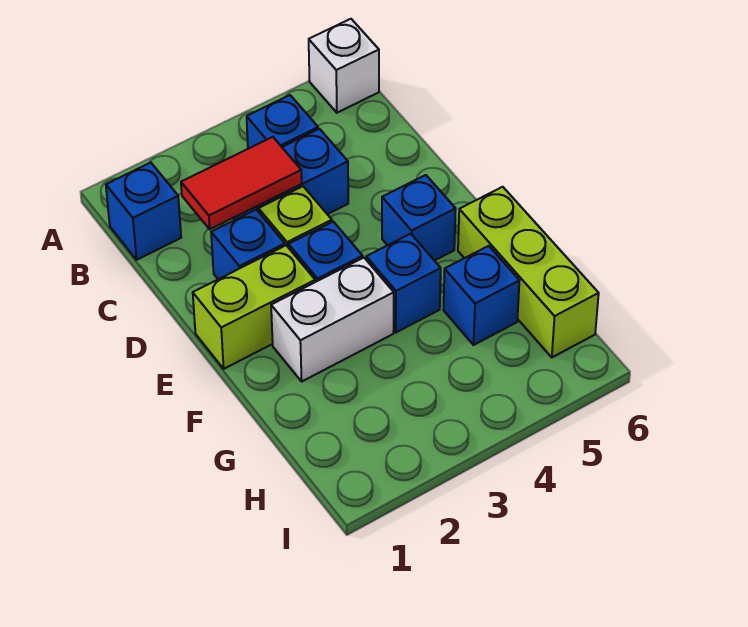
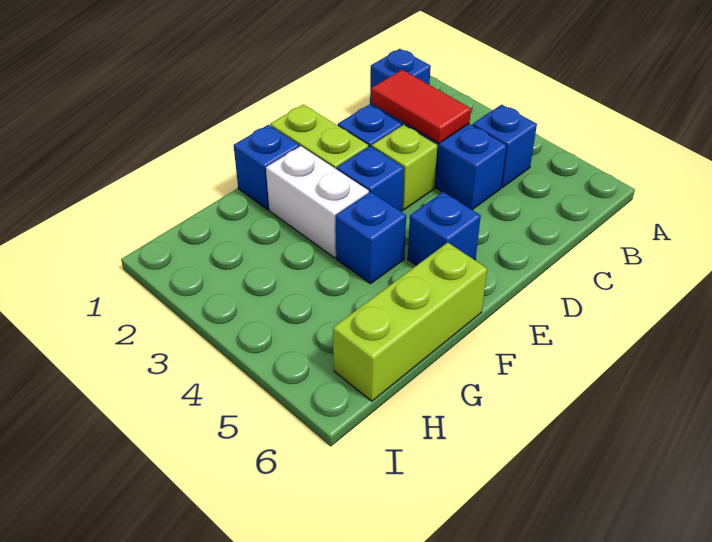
white 1x1 brick [309,19,379,113] -> none
blue 1x1 brick [443,246,519,345] -> blue 1x1 brick moved to [234,125,299,210]

